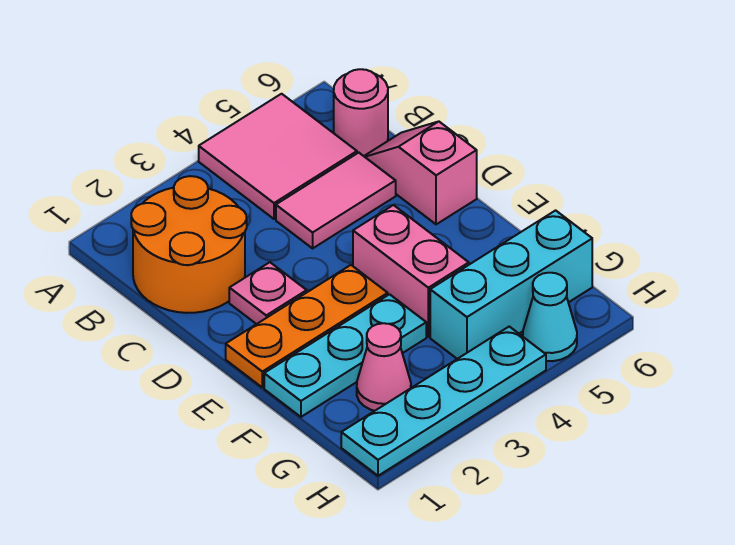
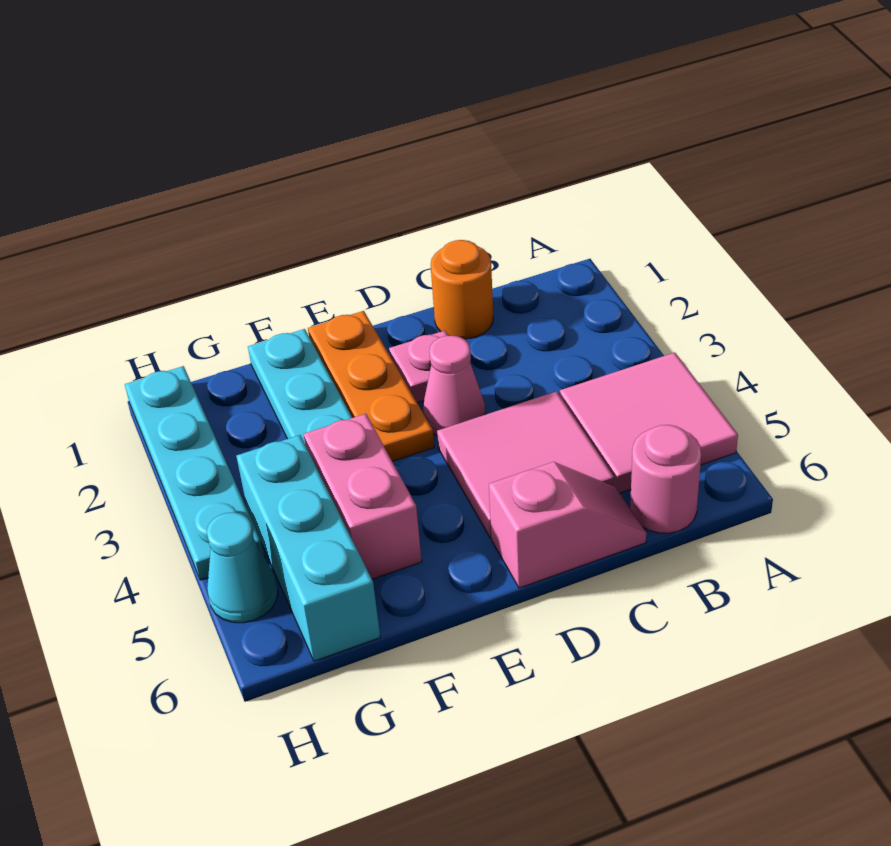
orange 2x2 round brick [131,176,247,313] -> orange 1x1 round brick [431,240,493,339]
pink 1x2 tile [276,153,396,248] -> pink 2x2 tile [437,391,615,538]
pink 1x2 brick [353,205,469,337] -> pink 1x2 brick turned to [304,414,422,579]
pink 1x1 cone [357,323,411,411] -> pink 1x1 cone moved to [423,335,485,436]

